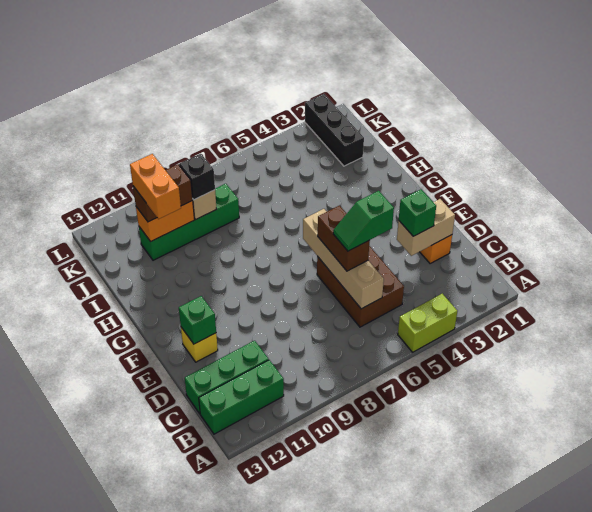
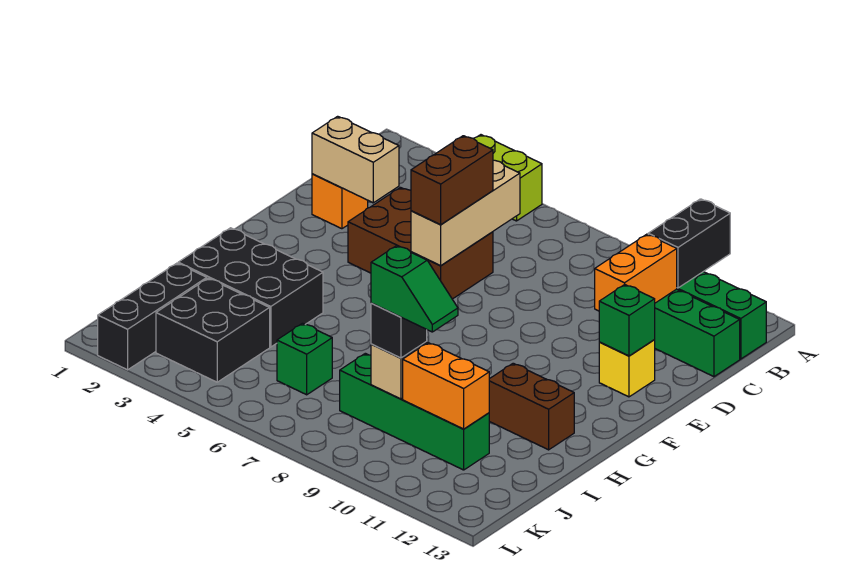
none -> black 1x2 brick [648,199,730,288]
brown 2x3 brick [317,246,404,327] -> brown 2x3 brick turned to [348,187,493,299]
tan 1x4 brick [303,209,384,309] -> tan 1x3 brick [411,160,520,265]
green 1x1 brick [399,189,436,236] -> green 1x1 brick moved to [277,323,332,395]
green 1x2 slope [333,191,394,251] -> green 1x2 slope moved to [371,246,458,332]
none -> black 2x3 brick [178,228,323,347]
orange 1x2 brick [130,154,181,219] -> orange 1x2 brick moved to [595,234,677,311]
none -> black 2x2 brick [156,278,270,382]
brown 1x2 brick [133,164,193,222] -> brown 1x2 brick moved to [489,363,574,450]

